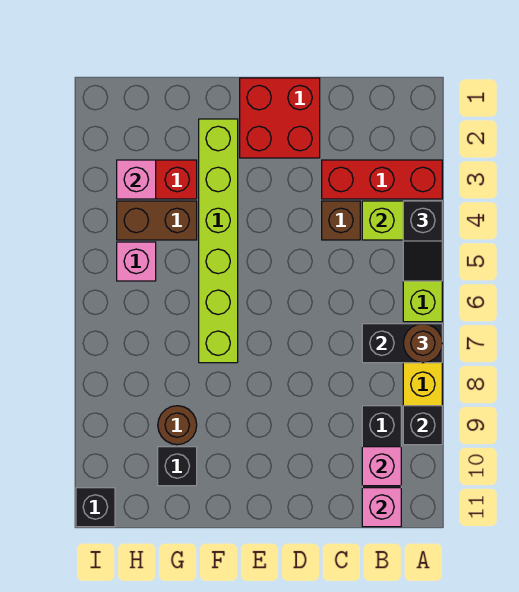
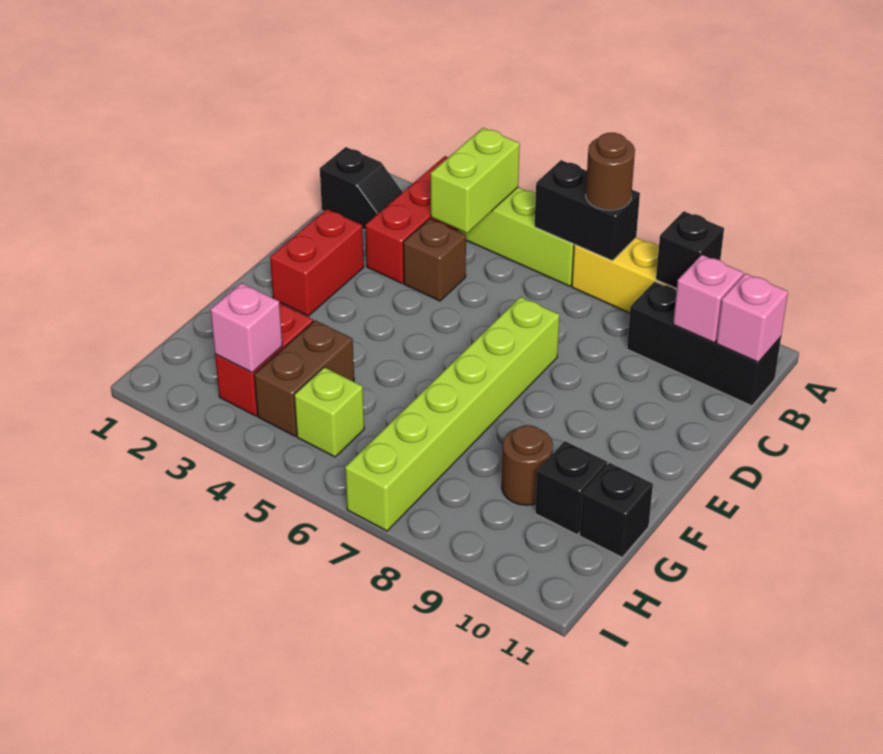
black 1x2 slope [403,201,442,281] -> black 1x2 slope moved to [320,147,403,230]
black 1x2 brick [362,324,442,363] -> black 1x2 brick turned to [535,160,640,261]
red 2x2 brick [240,78,320,158] -> red 1x2 brick [270,209,364,316]
lime 1x6 brick [199,119,238,363] -> lime 1x6 brick turned to [345,297,559,531]
pink 1x1 brick [117,242,156,281] -> lime 1x1 brick [294,367,364,457]
black 1x1 brick [76,488,115,527] -> black 1x1 brick moved to [579,463,653,557]

